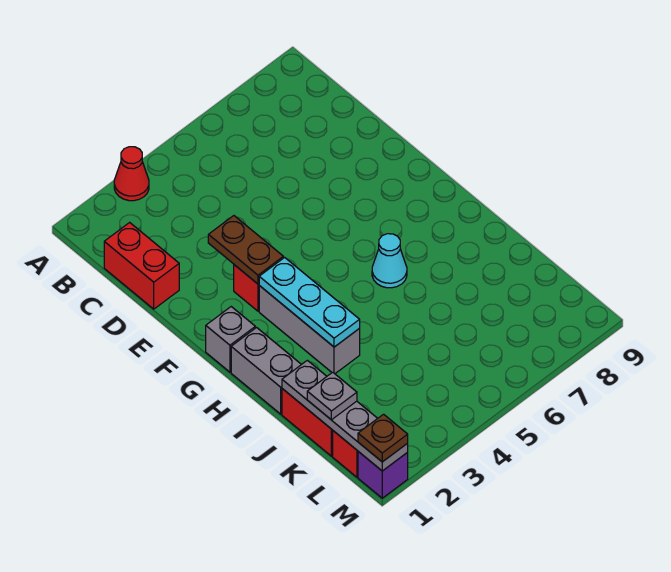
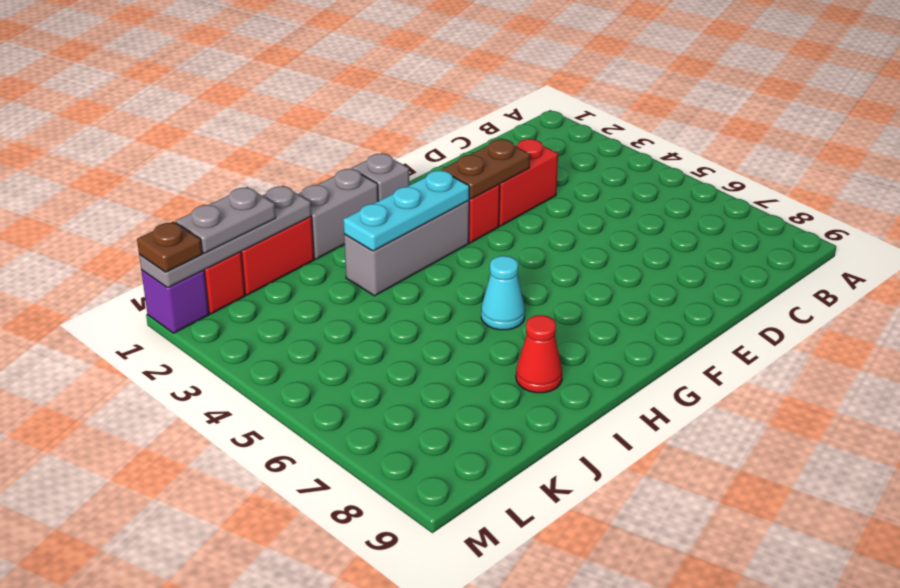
red 1x1 cone [114,147,149,201] -> red 1x1 cone moved to [516,315,562,393]
red 1x2 brick [104,222,179,309] -> red 1x2 brick moved to [499,139,558,226]
grey 1x1 plate [307,372,357,420] -> grey 1x2 plate [176,187,276,253]

